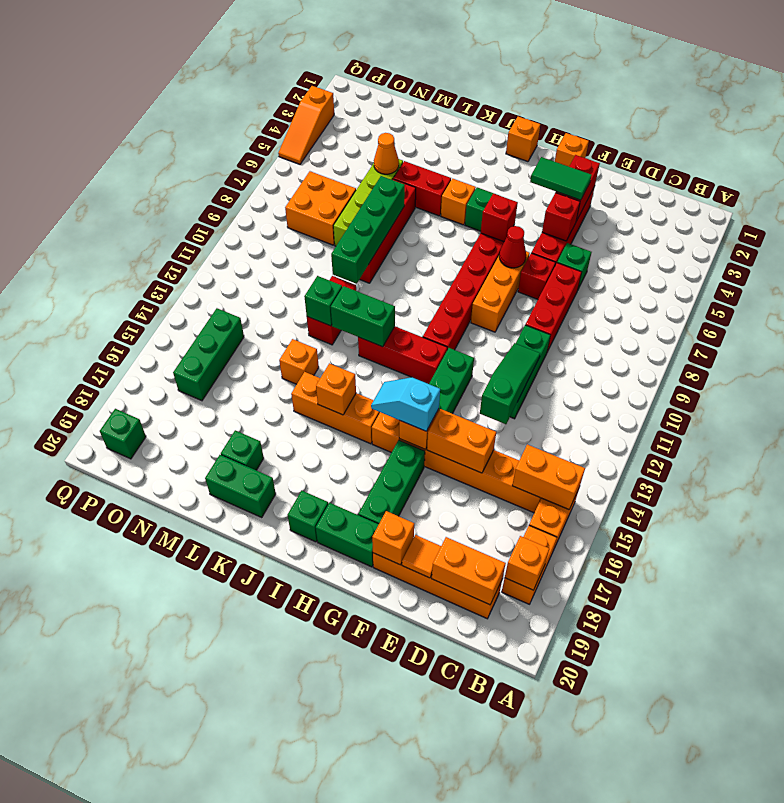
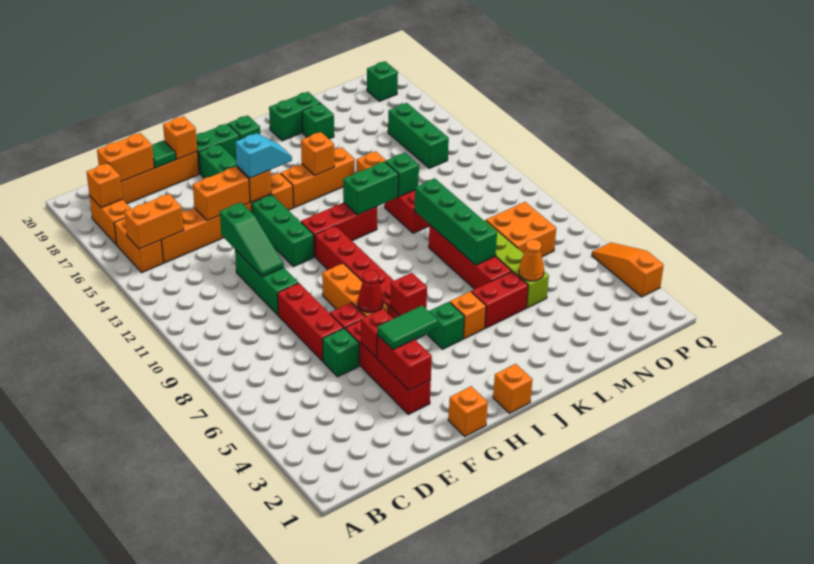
orange 1x1 tile [402,535,441,578] -> green 1x1 tile [152,140,176,168]

